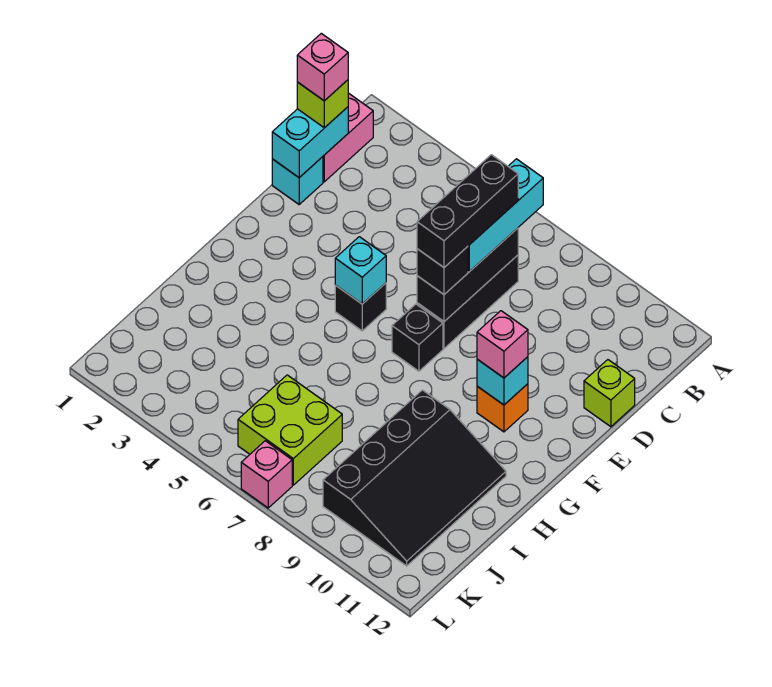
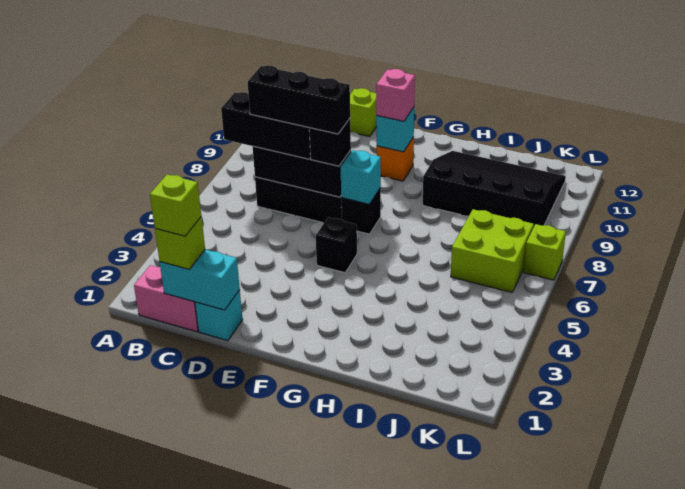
cyan 1x3 brick [468,159,543,272] -> black 1x3 brick [221,92,311,159]
pink 1x1 brick [297,33,348,101] -> lime 1x1 brick [150,175,201,236]
cyan 1x1 brick [335,237,386,304] -> cyan 1x1 brick moved to [340,150,381,204]
pink 1x1 brick [241,441,292,508] -> lime 1x1 brick [524,224,566,280]

